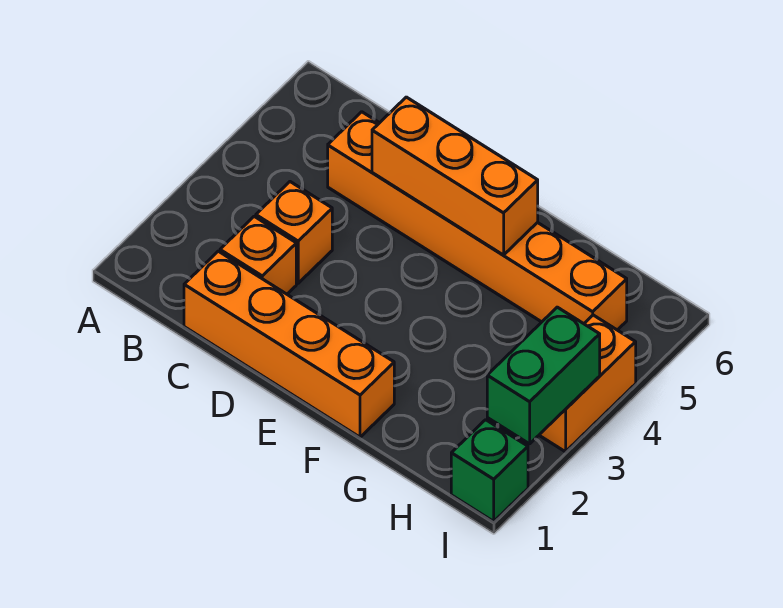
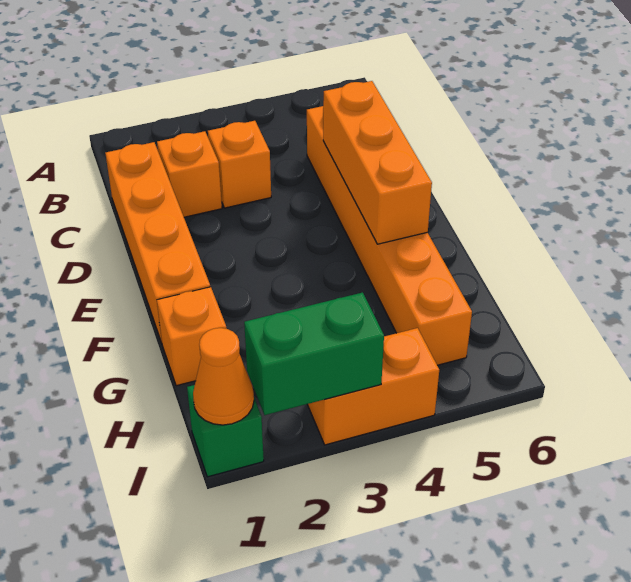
none -> orange 1x1 brick [157,287,226,386]
none -> orange 1x1 cone [193,328,254,425]

